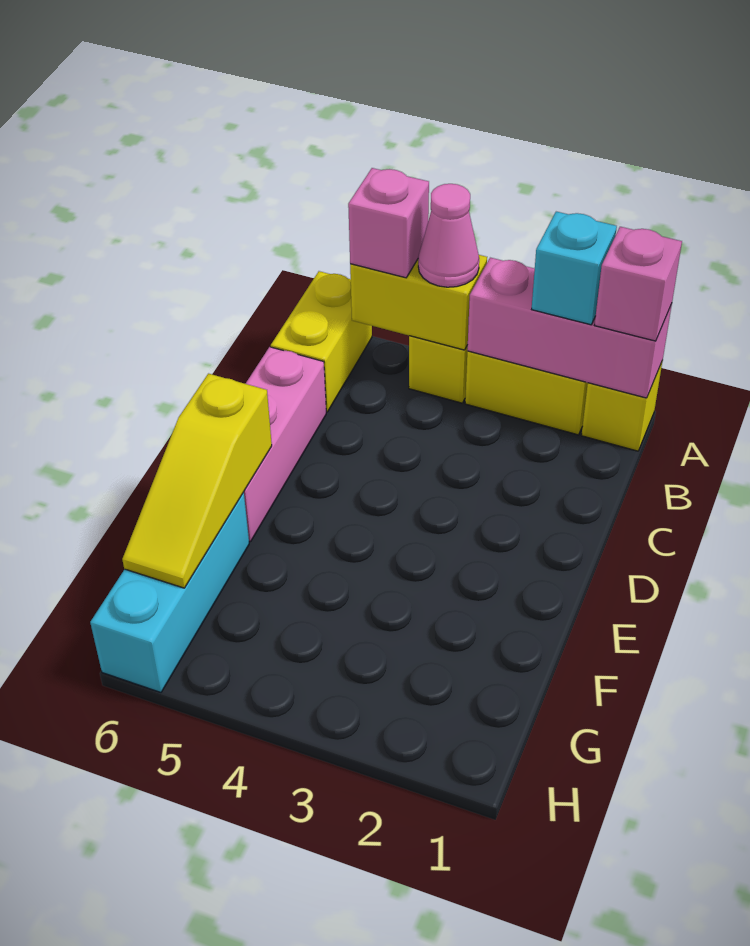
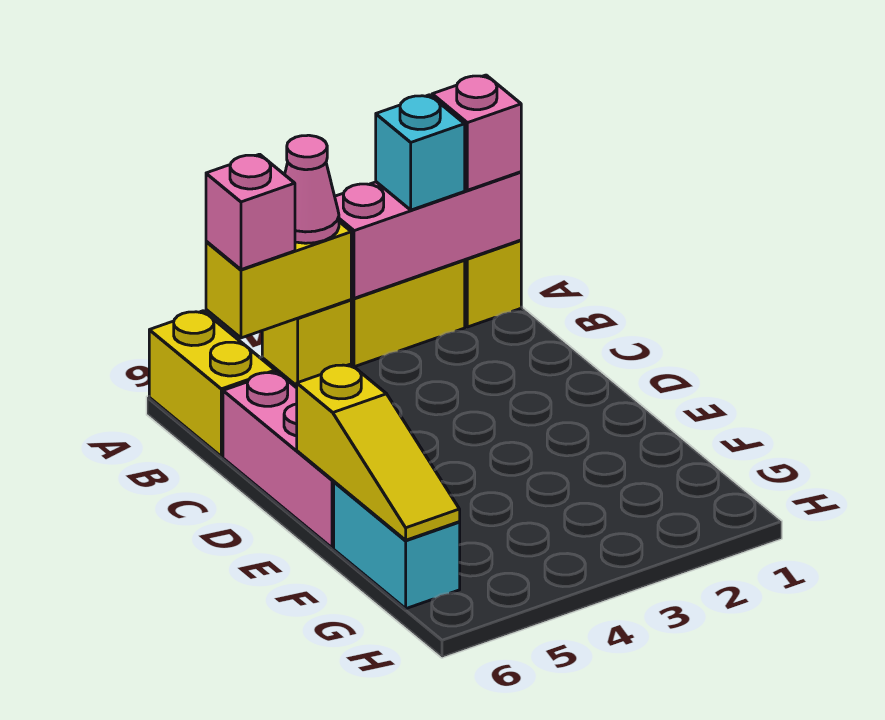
cyan 1x3 brick [90,492,249,692] -> cyan 1x2 brick [334,482,460,609]

